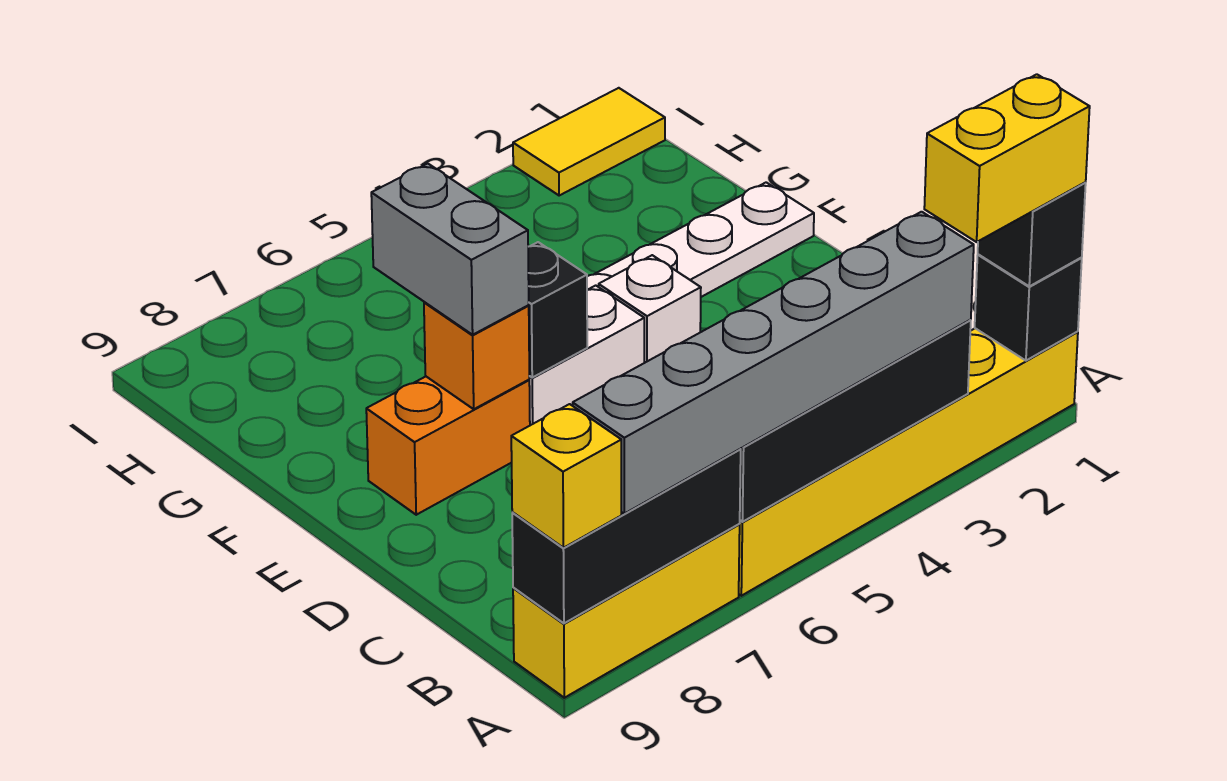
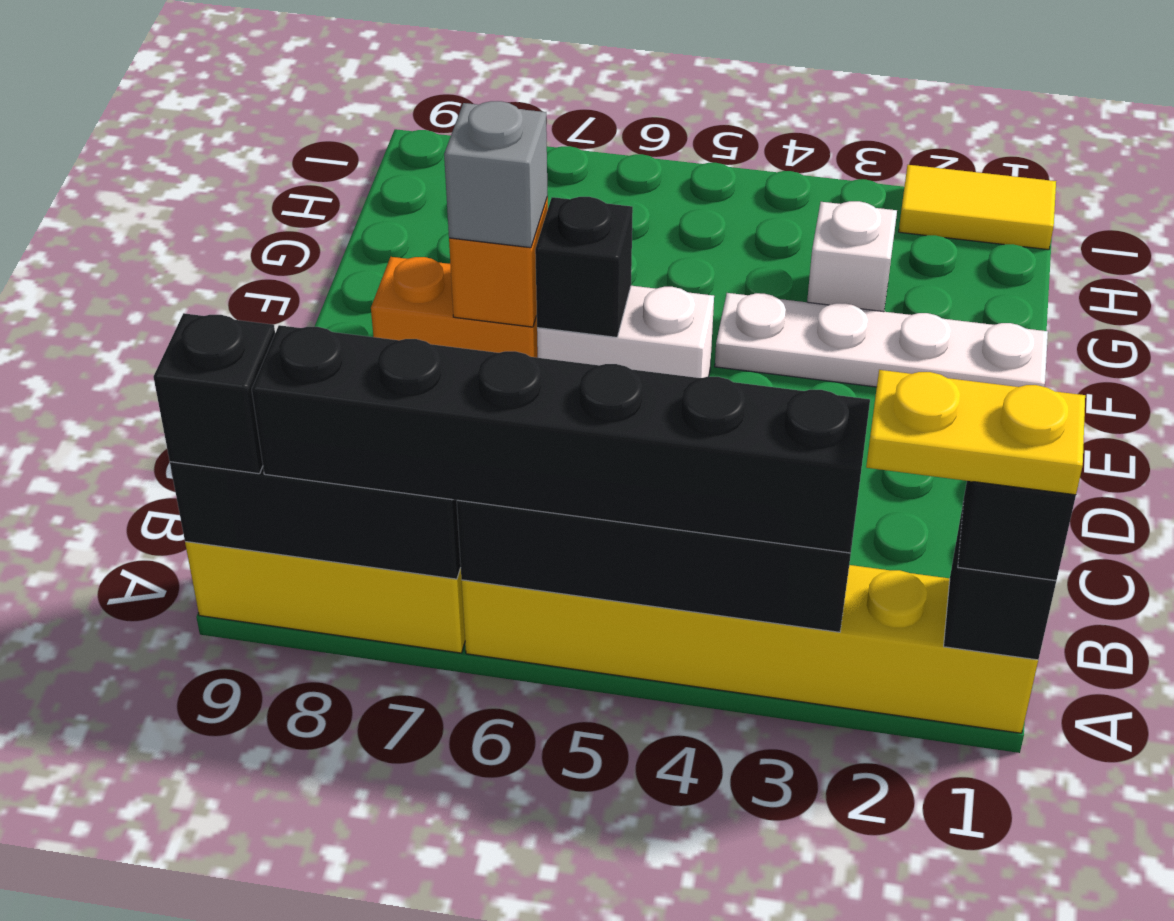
yellow 1x2 brick [924,74,1090,242] -> yellow 1x2 plate [866,370,1085,495]
grey 1x6 brick [573,212,974,514] -> black 1x6 brick [252,325,870,553]
yellow 1x1 brick [511,404,621,548] -> black 1x1 brick [154,313,275,474]
white 1x1 brick [599,255,701,363] -> white 1x1 brick moved to [807,201,897,312]
grey 1x2 brick [371,164,529,335] -> grey 1x1 brick [444,101,548,248]

